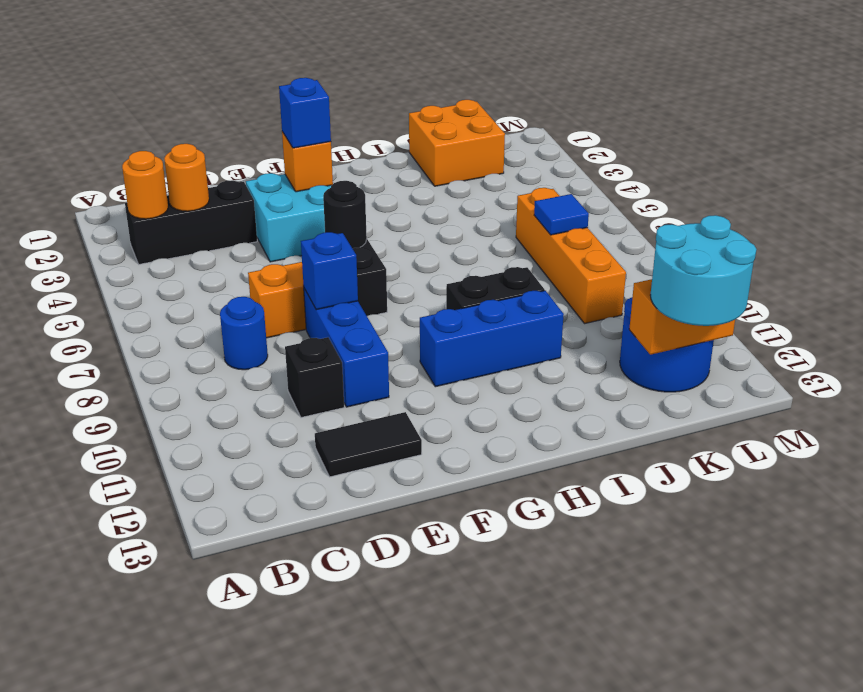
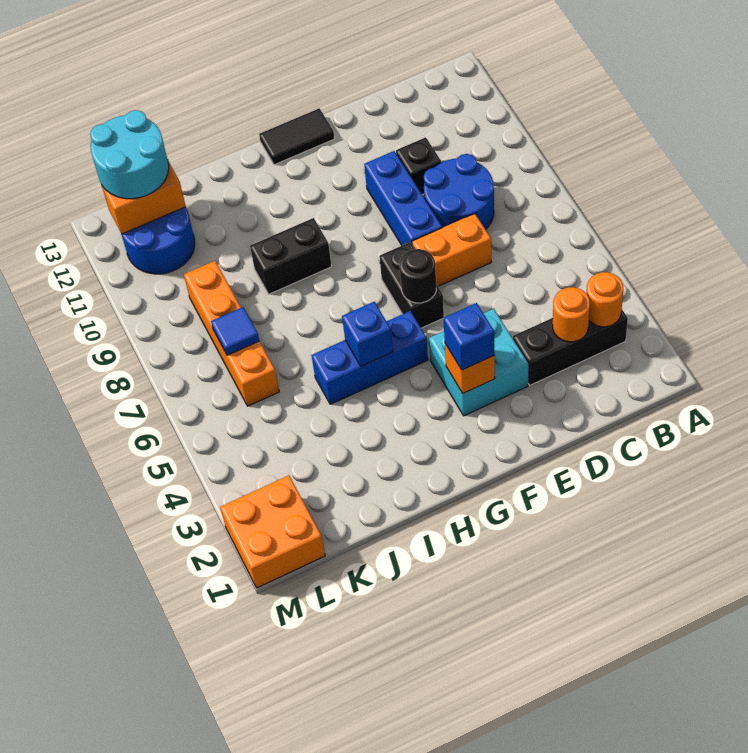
blue 1x1 round brick [220,297,268,370] -> blue 2x2 round brick [424,154,494,230]
black 1x2 tile [315,412,422,477] -> black 1x2 tile moved to [259,108,334,165]
blue 1x1 brick [301,232,358,310] -> blue 1x1 brick moved to [342,302,393,366]
blue 1x3 brick [420,291,564,387] -> blue 1x3 brick moved to [312,311,428,404]
orange 2x2 brick [409,100,505,186] -> orange 2x2 brick moved to [220,475,325,588]

